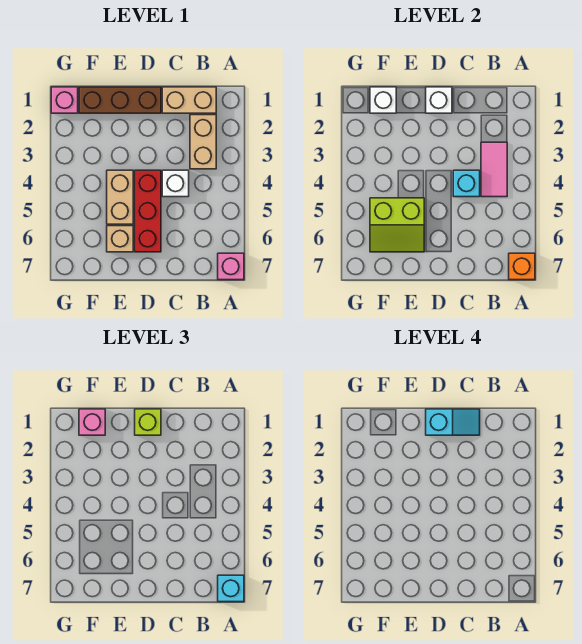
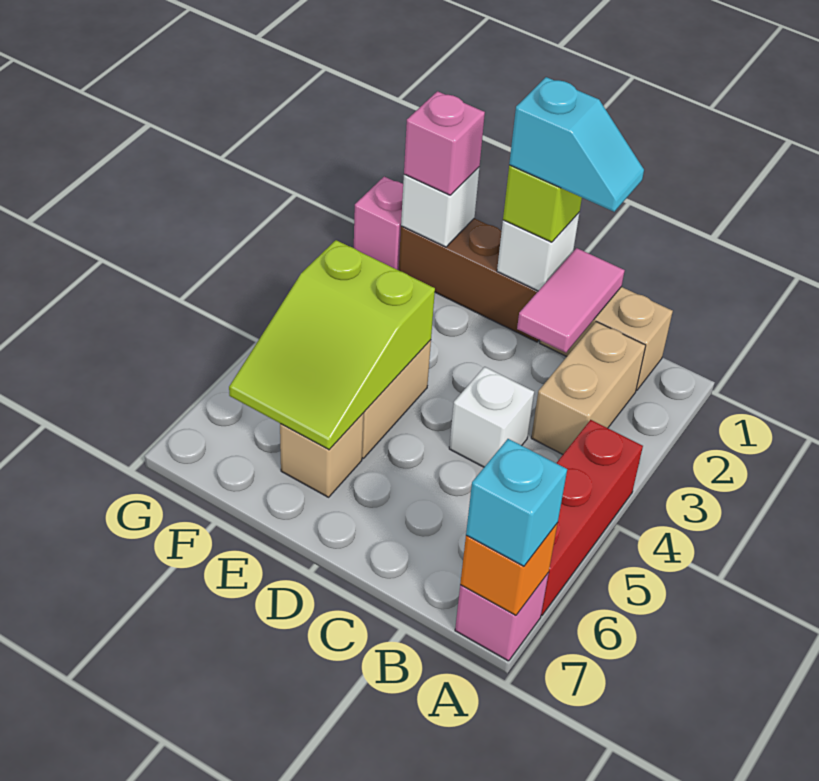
pink 1x2 tile [481,142,507,197] -> pink 1x2 tile moved to [517,248,625,353]
cyan 1x1 brick [453,170,480,197] -> none
red 1x3 brick [135,170,161,252] -> red 1x3 brick moved to [541,420,643,615]
lime 2x2 slope [370,198,424,252] -> lime 2x3 slope [229,240,435,450]

